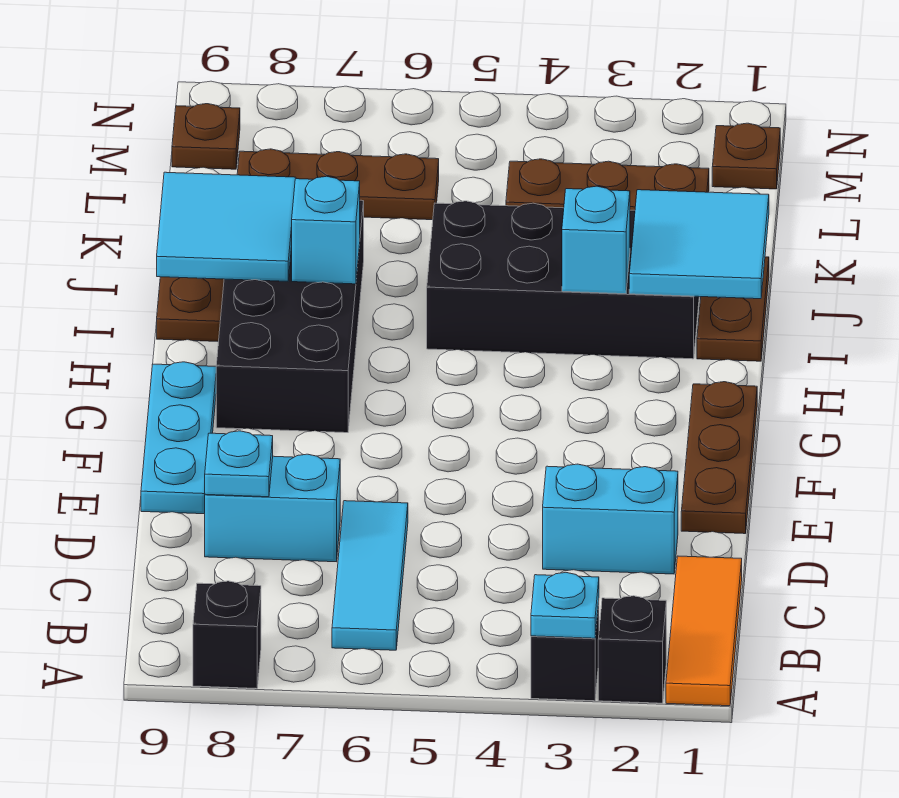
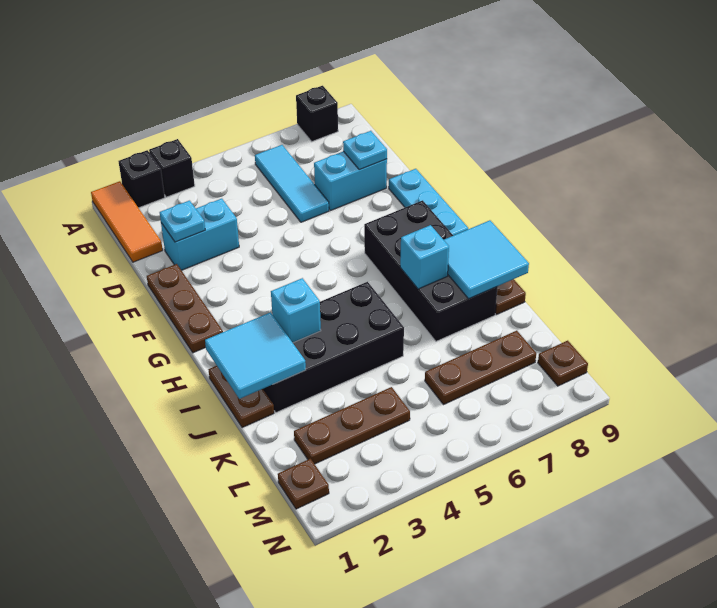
cyan 1x1 plate [531,573,599,638] -> cyan 1x1 plate moved to [160,201,205,242]

